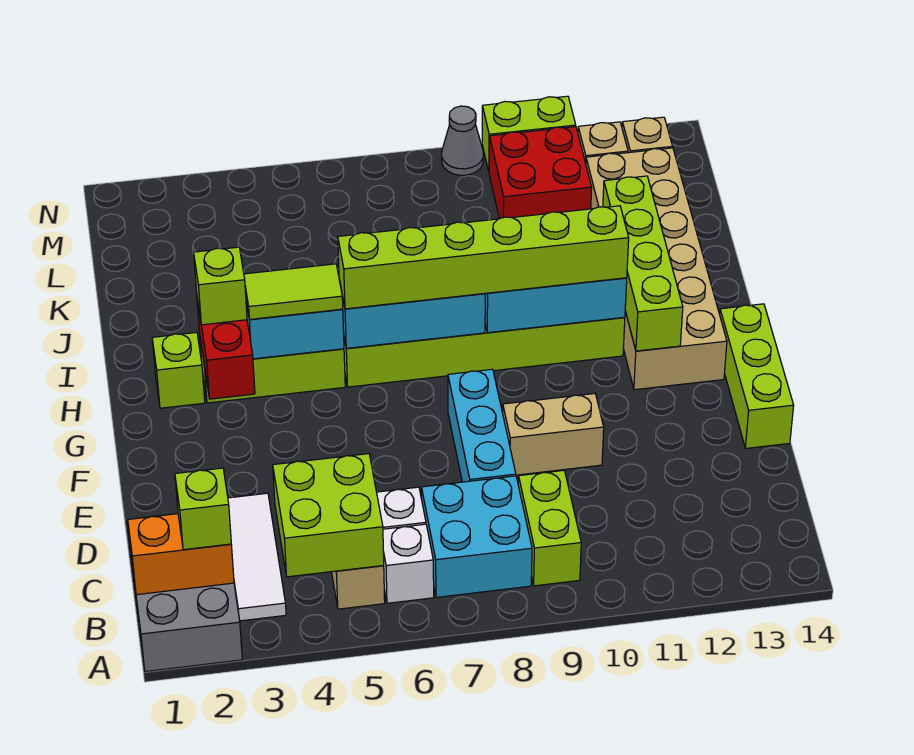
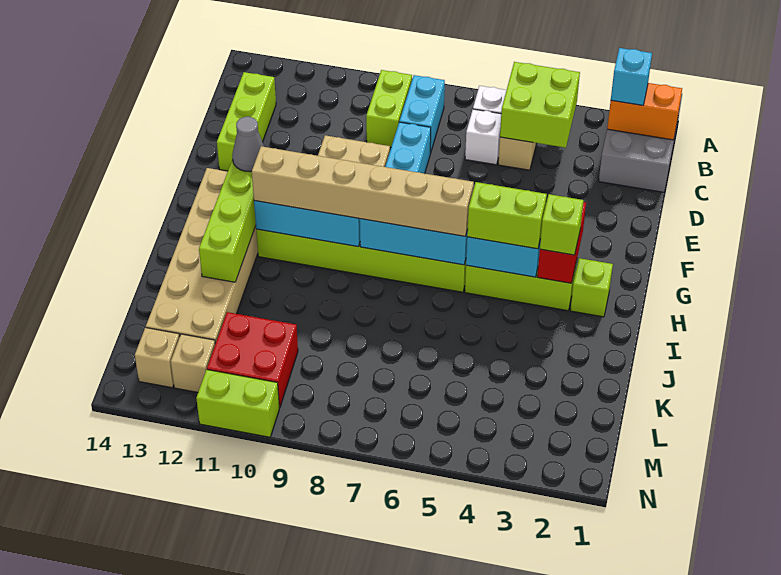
lime 1x1 brick [175,468,231,550] -> cyan 1x1 brick [611,48,652,105]
white 1x3 tile [228,493,286,621] -> none
cyan 2x2 brick [421,476,532,597] -> cyan 1x2 brick [399,75,445,154]
lime 1x3 brick [720,304,794,448] -> lime 1x3 brick moved to [217,72,276,171]
lime 1x2 tile [244,264,343,320] -> lime 1x2 brick [467,182,547,249]
lime 1x6 brick [338,206,629,309] -> tan 1x6 brick [252,146,474,236]
grey 1x1 cone [442,106,483,175] -> grey 1x1 cone moved to [232,117,264,172]

